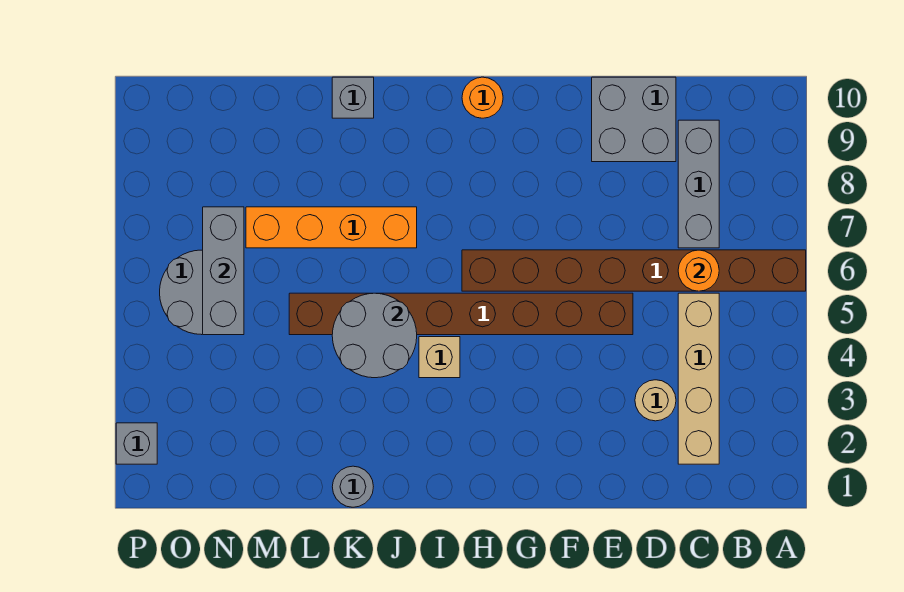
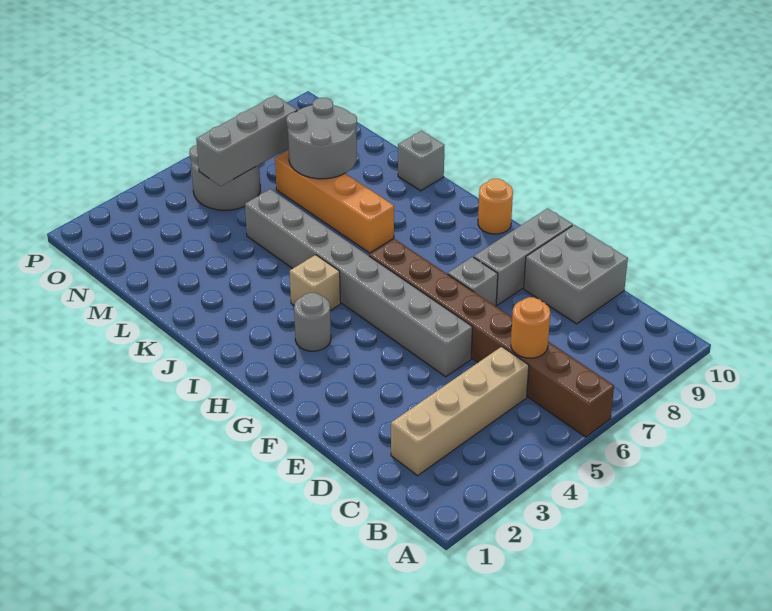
grey 1x3 brick [678,120,719,248] -> grey 1x3 brick moved to [474,208,573,305]
tan 1x1 round brick [635,380,676,421] -> none
brown 1x8 brick [289,293,633,335] -> grey 1x8 brick [245,189,472,377]
grey 2x2 round brick [332,293,417,378] -> grey 2x2 round brick moved to [286,98,357,179]
grey 1x1 round brick [332,466,373,507] -> grey 1x1 round brick moved to [294,293,331,351]
grey 1x1 brick [116,423,157,464] -> grey 1x1 brick moved to [448,257,498,306]

